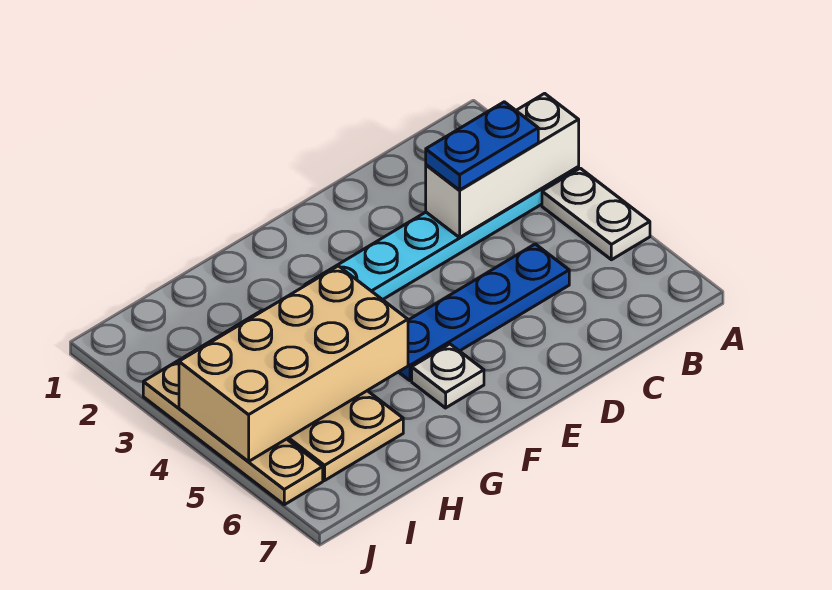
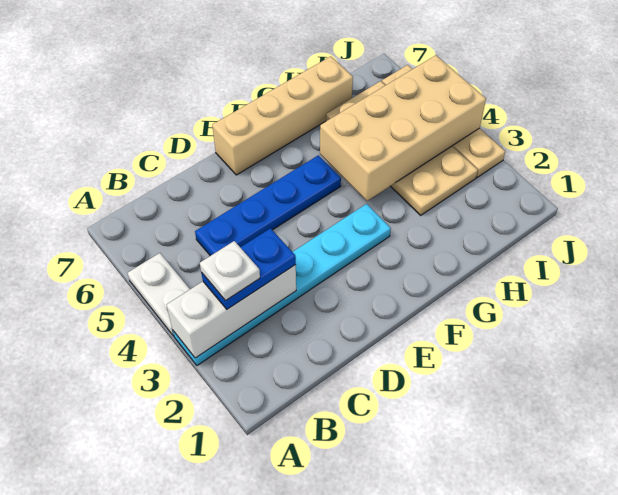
none -> tan 1x4 brick [212,56,353,175]
white 1x1 plate [412,344,484,408] -> white 1x1 plate moved to [200,241,260,301]

